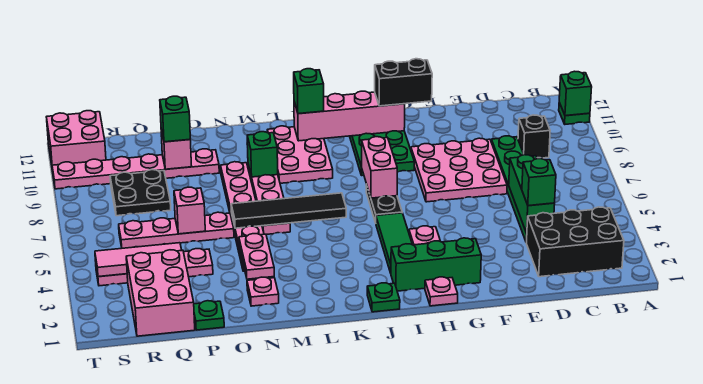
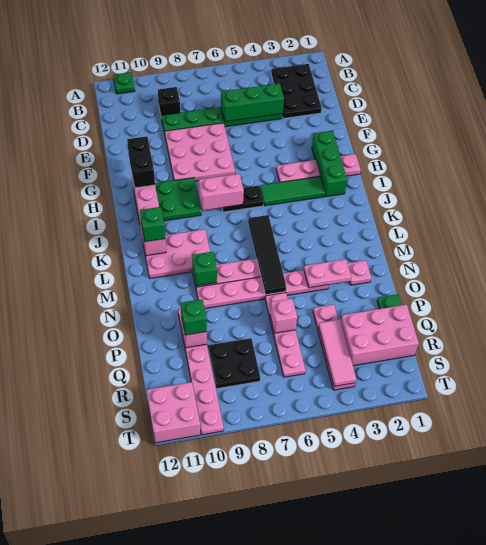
green 1x1 brick [559,71,592,116] -> none
black 2x3 brick [526,207,624,277] -> black 2x3 plate [271,64,322,118]
green 1x1 brick [522,159,556,206] -> none
green 1x1 plate [367,283,400,312] -> none

